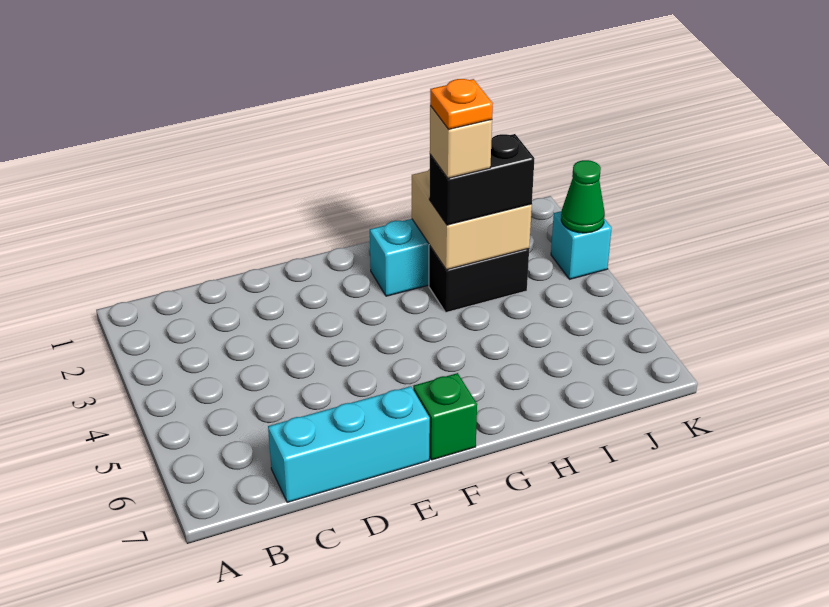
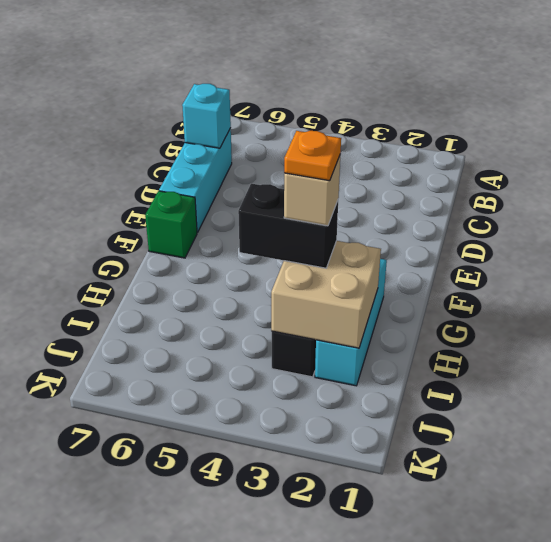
black 1x2 brick [429,134,535,225] -> black 1x2 brick turned to [238,183,338,268]
cyan 1x1 brick [551,211,612,279] -> cyan 1x1 brick moved to [182,84,231,148]
green 1x1 cone [561,160,605,233] -> none

